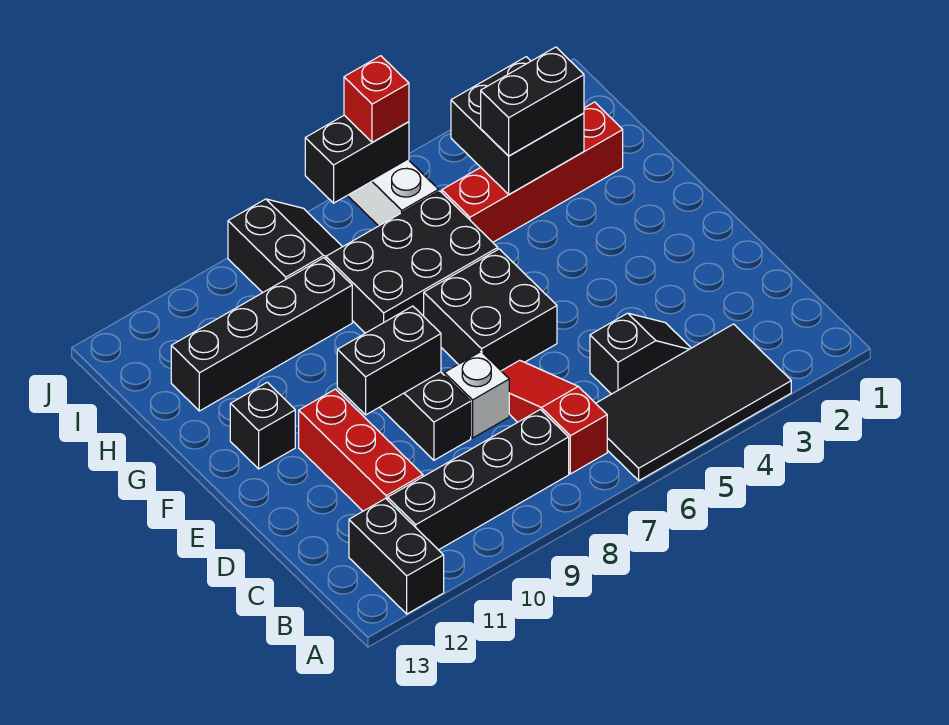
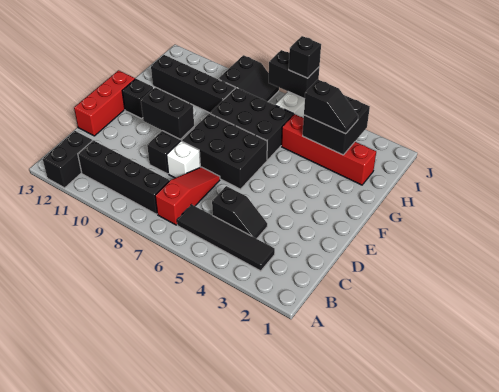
black 2x4 tile [596,324,791,480] -> black 1x4 tile [177,205,275,271]
red 1x3 brick [299,389,423,511] -> red 1x3 brick moved to [74,70,135,136]
black 2x2 brick [424,249,557,371] -> black 2x3 brick [181,114,267,189]
black 1x2 brick [481,47,584,156] -> black 1x2 slope [304,80,358,134]
red 1x1 brick [344,56,409,143] -> black 1x1 brick [289,36,321,78]

